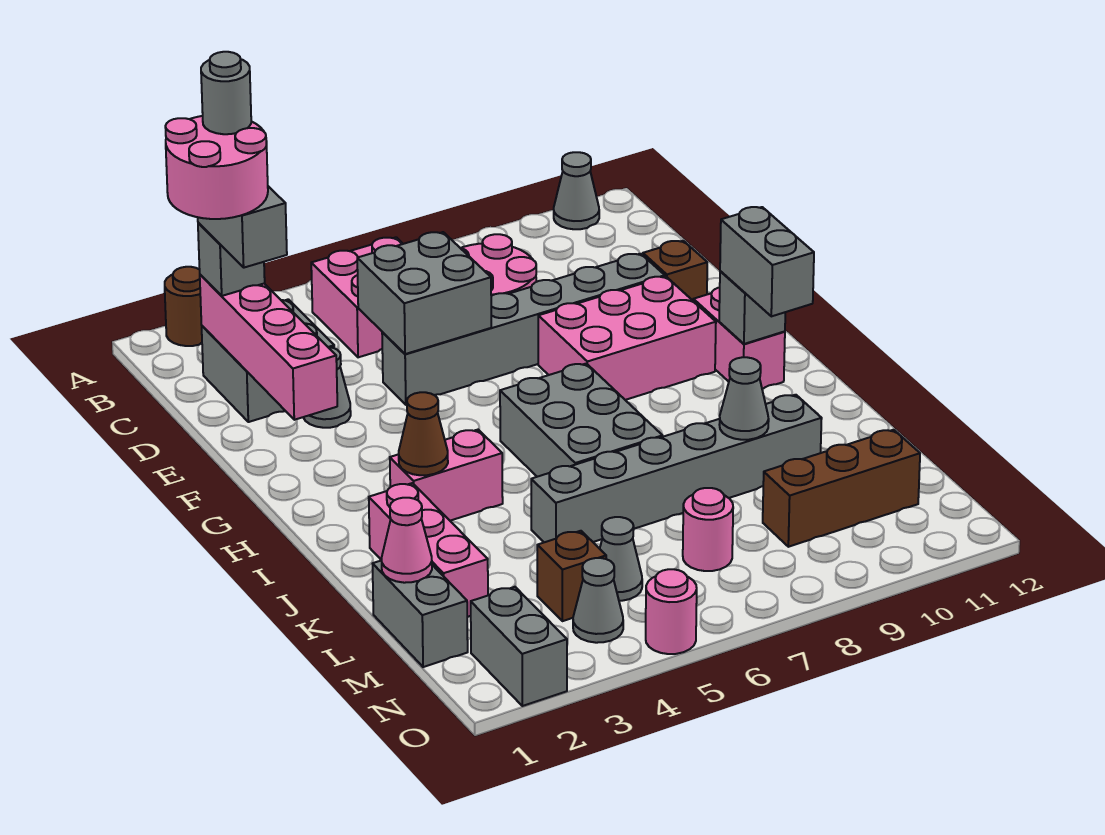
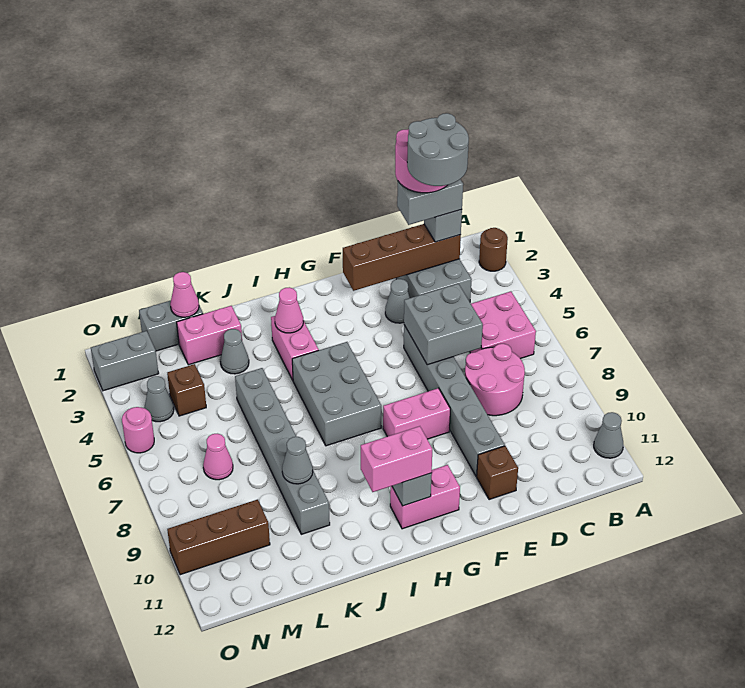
pink 1x4 brick [200,275,337,420] -> brown 1x4 brick [343,224,461,291]
grey 1x1 round brick [201,52,251,134] -> grey 2x2 round brick [407,113,469,186]
pink 2x3 brick [538,276,716,400] -> pink 1x2 brick [383,388,450,439]
grey 2x3 brick [500,364,663,477] -> grey 2x3 brick turned to [292,342,381,446]
grey 1x2 brick [720,207,814,316] -> pink 1x2 brick [361,426,432,492]
brown 1x1 cone [399,392,448,475] -> pink 1x1 cone [275,287,303,333]
pink 1x3 brick [369,483,488,617] -> pink 1x2 brick [177,306,242,365]
grey 1x1 cone [600,517,642,601] -> grey 1x1 cone moved to [220,329,249,374]
pink 1x1 round brick [683,488,733,571] -> pink 1x1 cone [203,434,233,480]
brown 1x3 brick [763,430,920,547] -> brown 1x3 brick turned to [167,500,270,575]

